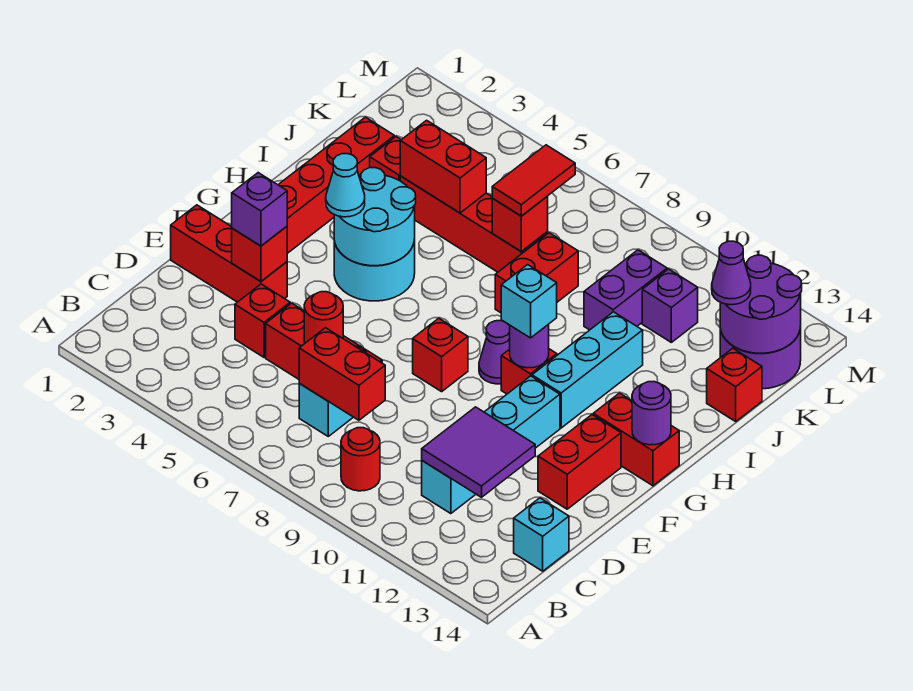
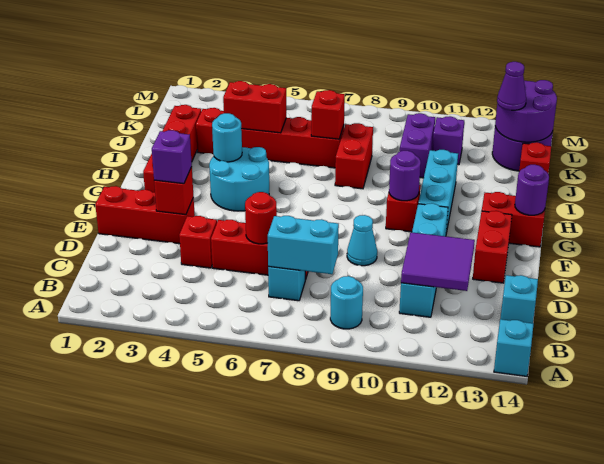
red 1x1 round brick [341,428,380,491] -> cyan 1x1 round brick [330,276,363,329]
red 1x2 brick [299,328,385,420] -> cyan 1x2 brick [268,216,339,274]
red 1x1 brick [413,318,468,392] -> none
cyan 2x2 round brick [334,168,416,266] -> cyan 1x1 round brick [212,113,242,162]
cyan 1x1 cone [326,154,365,217] -> cyan 1x1 cone moved to [347,215,377,266]
purple 1x1 cone [479,321,510,384] -> none
cyan 1x1 brick [501,265,557,338] -> cyan 1x1 brick moved to [494,319,534,376]
red 1x2 tile [492,145,575,216] -> none

